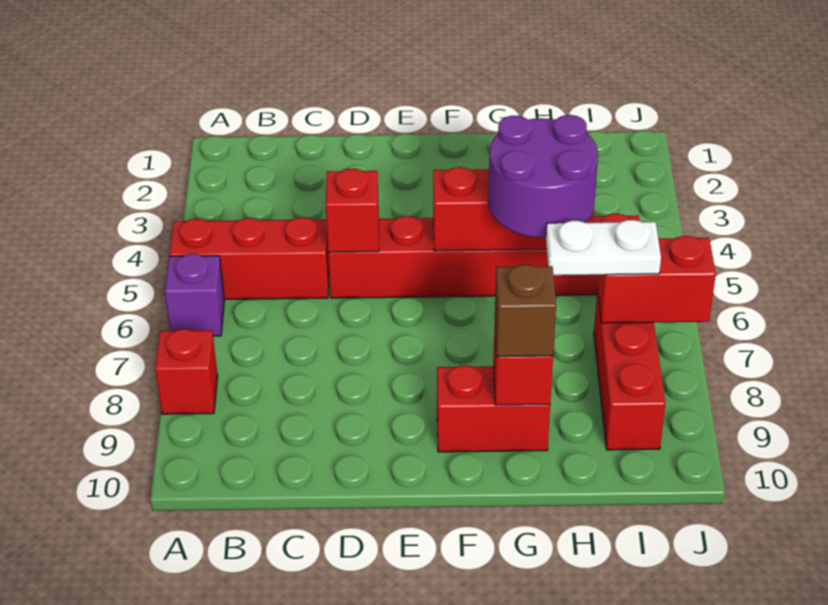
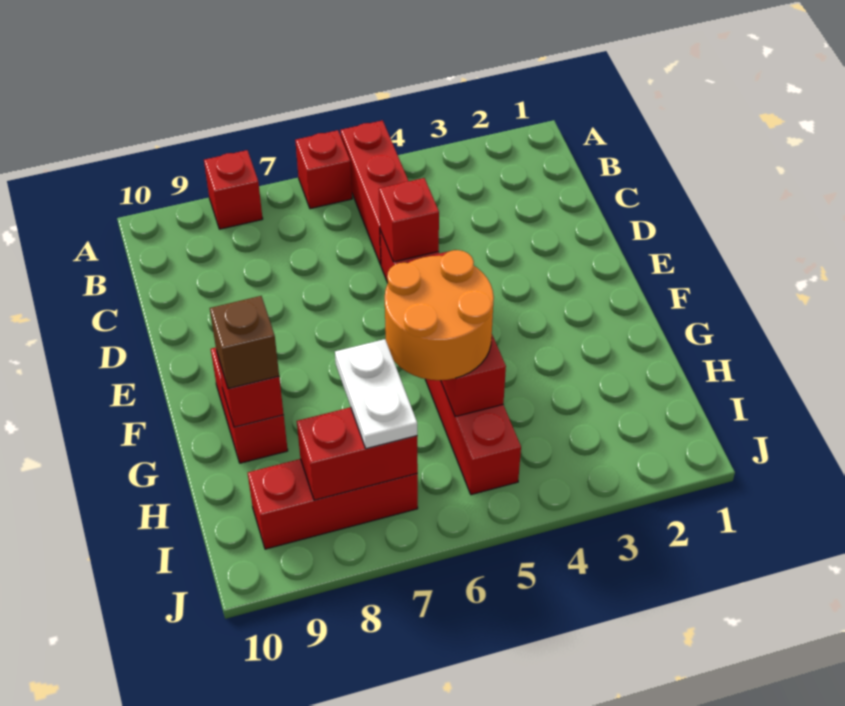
purple 1x1 brick [165,254,224,336] -> red 1x1 brick [295,130,352,209]
purple 2x2 round brick [488,115,598,238] -> orange 2x2 round brick [385,250,494,380]
red 1x2 brick [597,236,716,323] -> red 1x2 brick turned to [297,407,418,500]

